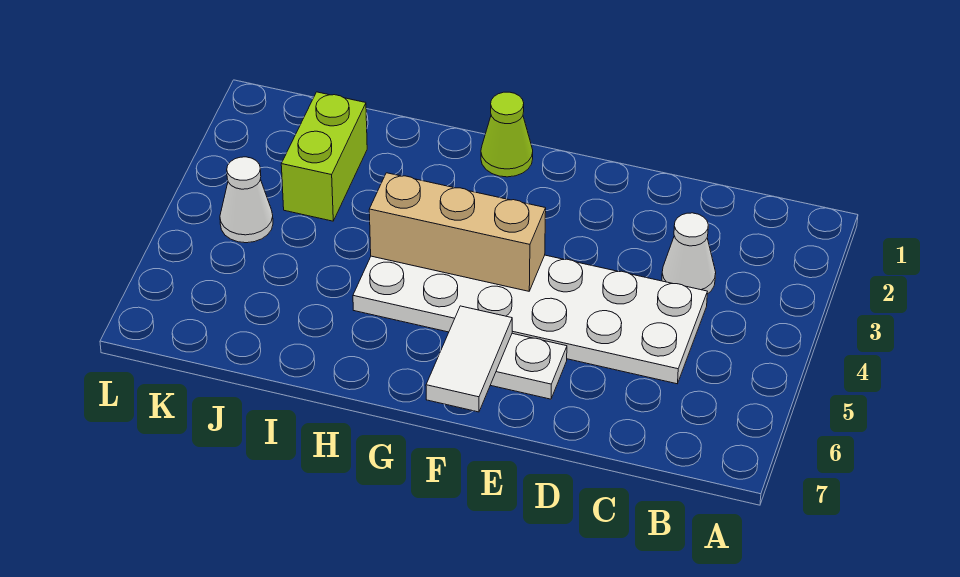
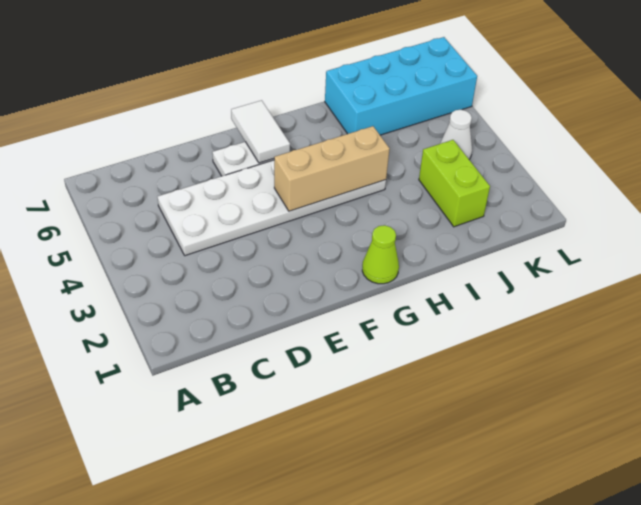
white 1x1 cone [662,213,716,294] -> none
none -> cyan 2x4 brick [325,37,477,135]

